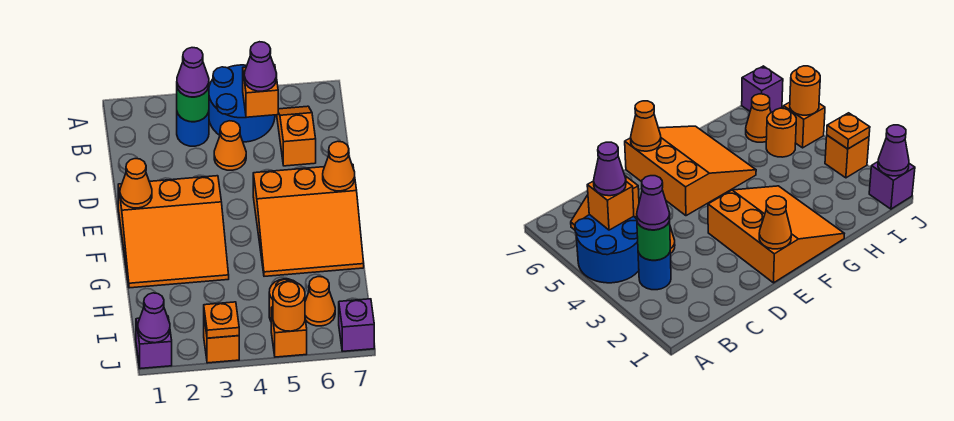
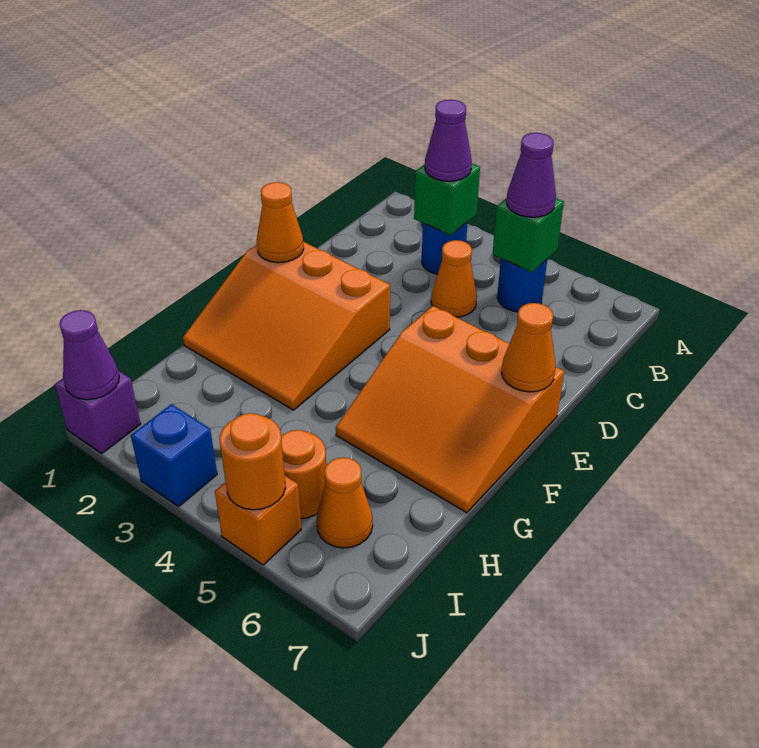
blue 2x2 round brick [209,65,275,142] -> blue 1x1 round brick [497,259,547,312]
green 1x1 round brick [177,87,209,122] -> green 1x1 brick [414,164,480,235]
orange 1x1 brick [243,65,278,117] -> green 1x1 brick [493,198,564,272]
orange 1x2 slope [277,106,316,166] -> none
orange 1x1 brick [204,319,239,363] -> blue 1x1 brick [131,404,217,507]
orange 1x1 plate [204,302,239,338] -> none
purple 1x1 brick [339,299,374,351] -> none

